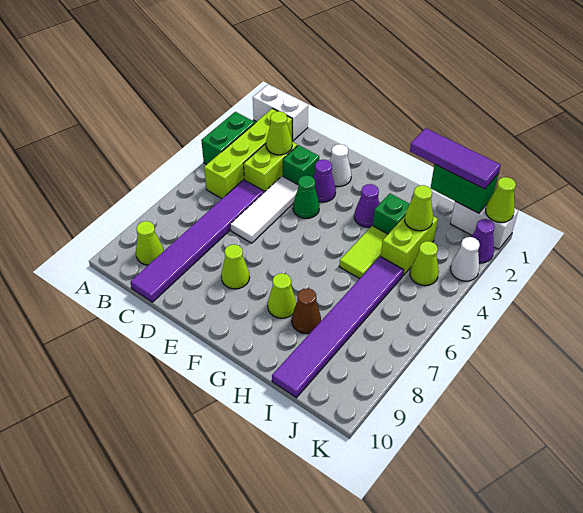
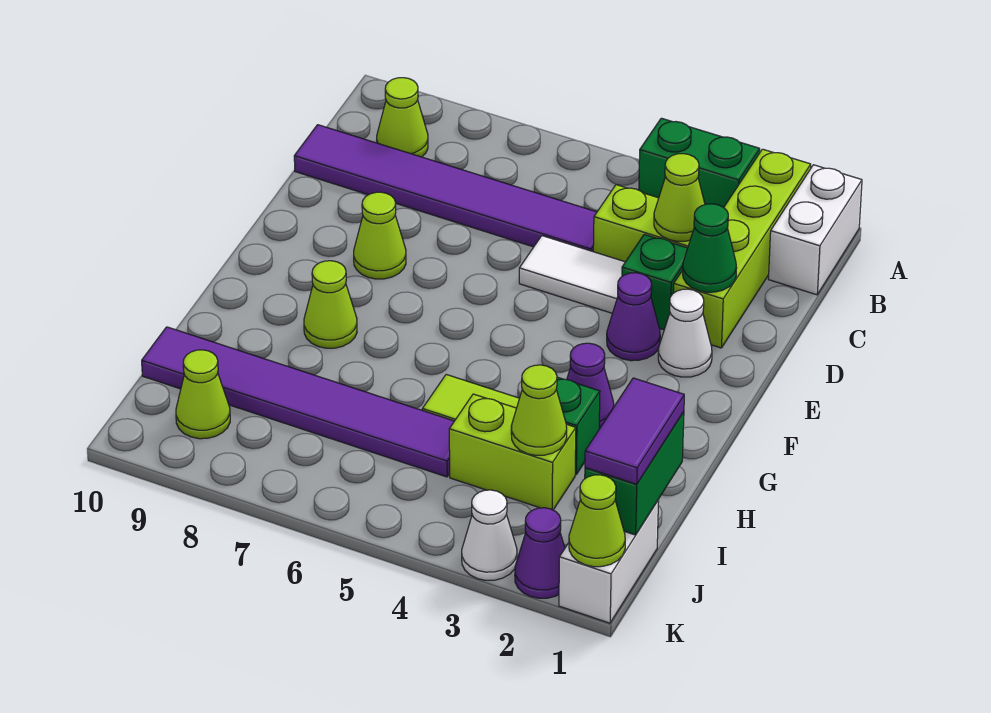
lime 1x4 brick [204,108,292,199] -> lime 1x4 brick turned to [674,149,811,348]
white 1x3 tile [230,176,298,243] -> white 1x2 tile [519,236,625,313]
green 1x1 cone [293,176,319,218] -> green 1x1 cone moved to [683,204,736,292]
purple 1x3 tile [410,128,501,189] -> purple 1x2 tile [585,378,684,484]
brown 1x1 cone [292,288,321,334] -> none
lime 1x1 cone [410,241,439,286] -> lime 1x1 cone moved to [176,350,230,439]

